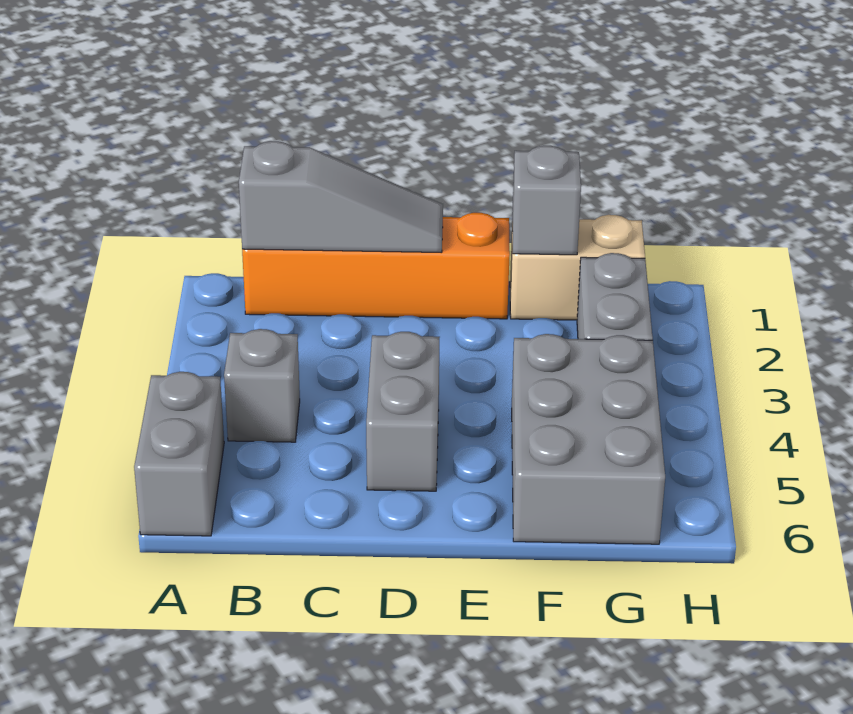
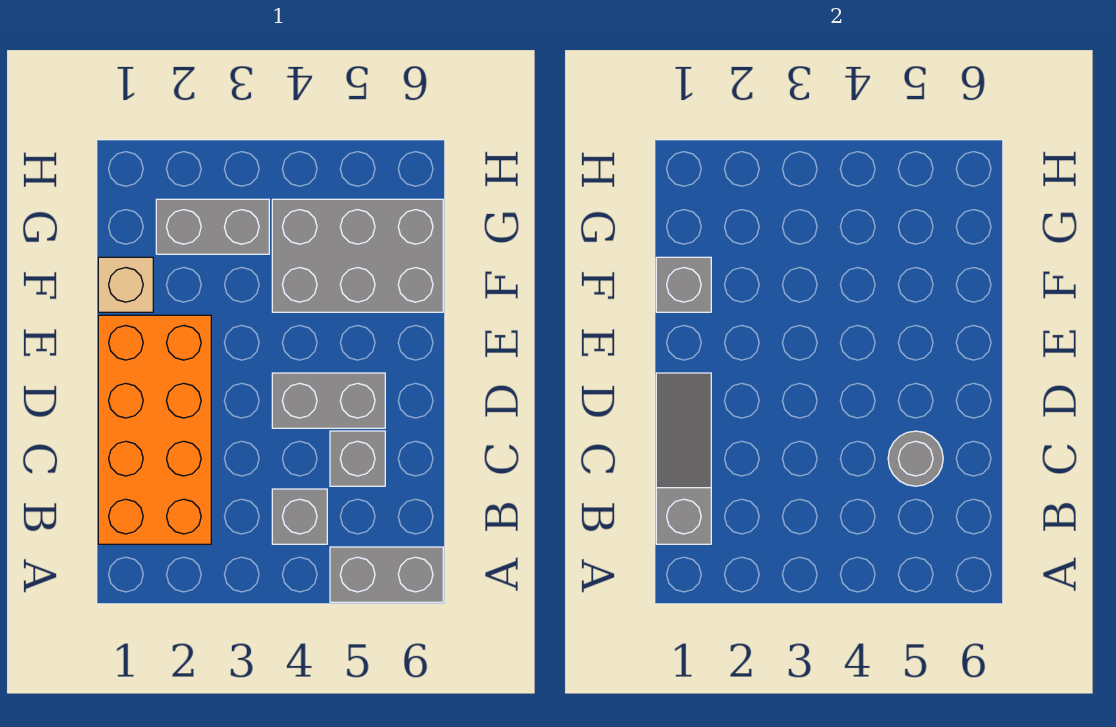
orange 1x4 brick [242,213,510,319] -> orange 2x4 brick [98,315,211,544]
none -> grey 1x1 brick [330,431,385,486]
none -> grey 1x1 round brick [888,431,943,486]
tan 1x2 brick [510,215,645,320] -> tan 1x1 brick [98,257,153,312]

